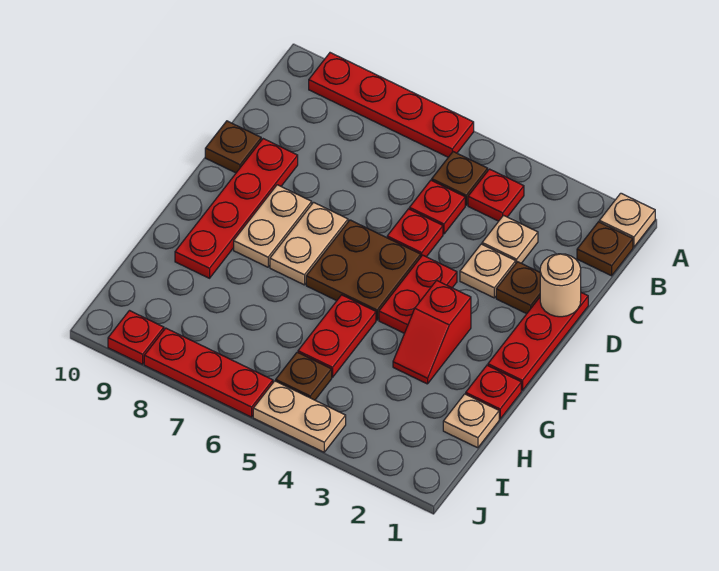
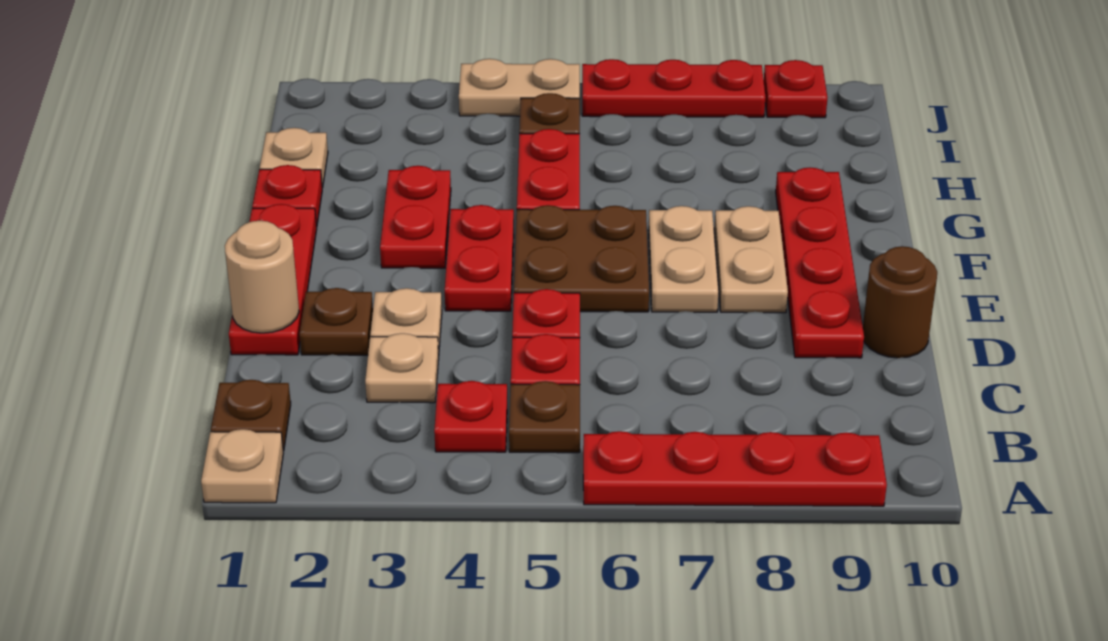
brown 1x1 plate [205,121,261,173] -> brown 1x1 round brick [863,246,937,358]
red 1x2 slope [393,280,471,384] -> red 1x2 plate [380,166,451,268]

